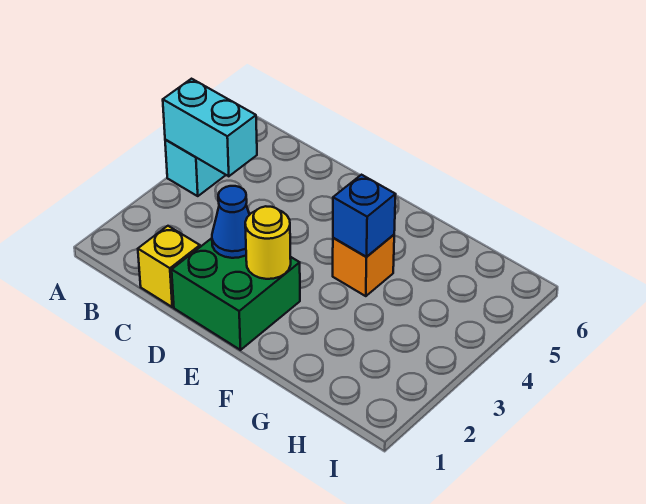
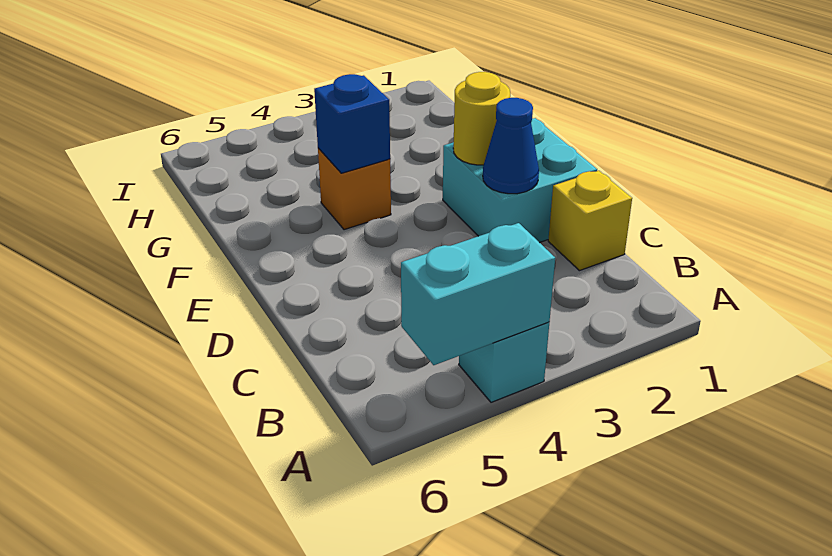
cyan 1x2 brick [163,79,257,176] -> cyan 1x2 brick turned to [401,223,555,365]
green 2x2 brick [172,238,300,350] -> cyan 2x2 brick [443,118,597,243]

